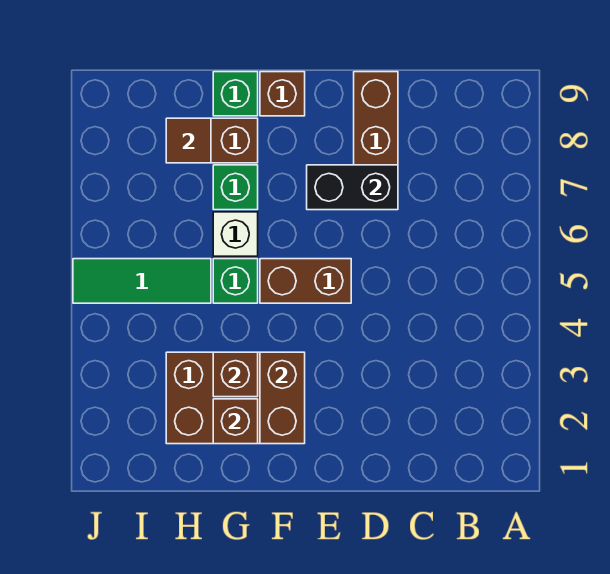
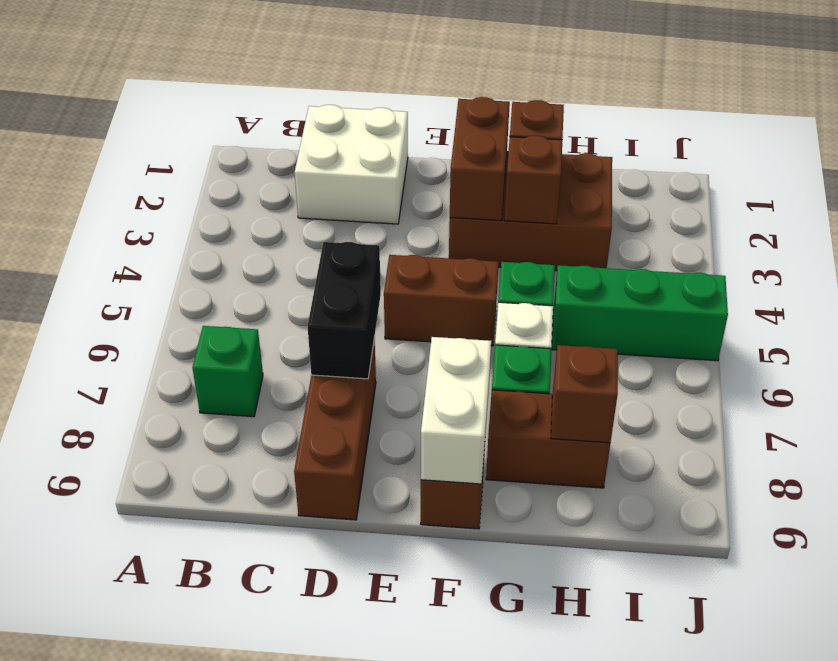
none -> white 2x2 brick [295,105,408,224]
black 1x2 brick [307,165,398,210] -> black 1x2 brick turned to [308,242,381,379]
none -> white 1x2 brick [421,337,491,484]
green 1x1 brick [213,72,258,116] -> green 1x1 brick moved to [192,326,263,417]
green 1x3 tile [73,259,211,303] -> green 1x3 brick [552,265,728,361]
brown 1x1 tile [166,118,211,163] -> brown 1x1 brick [551,345,618,443]

